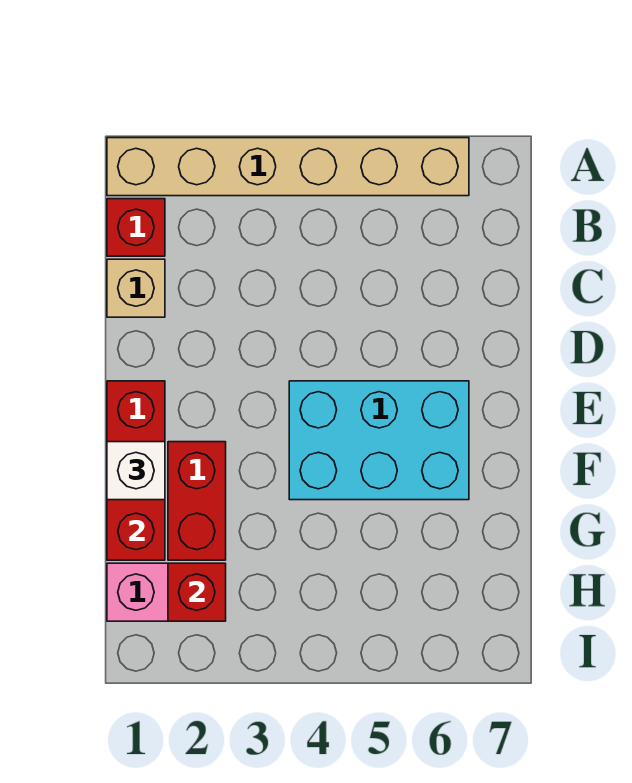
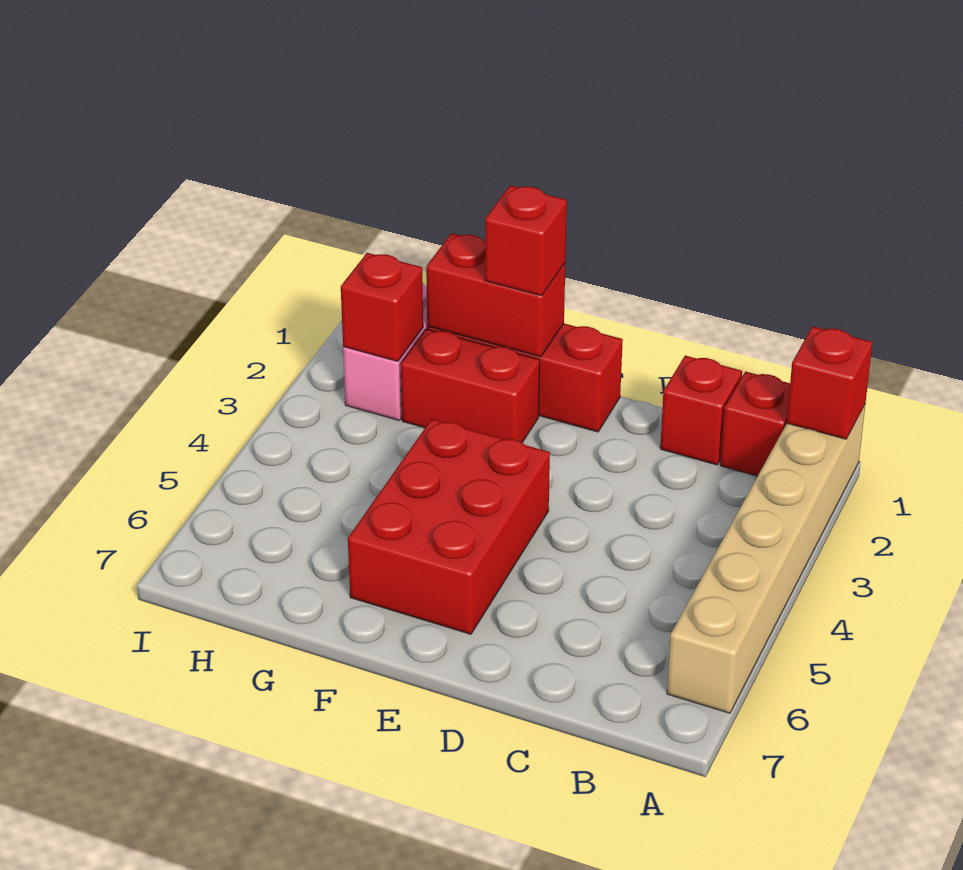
none -> red 1x1 brick [787,326,872,439]
tan 1x1 brick [107,259,165,317] -> red 1x1 brick [660,356,742,465]
cyan 2x3 brick [289,381,469,500] -> red 2x3 brick [348,419,550,634]
white 1x1 brick [107,442,165,500] -> red 1x1 brick [485,186,567,296]

